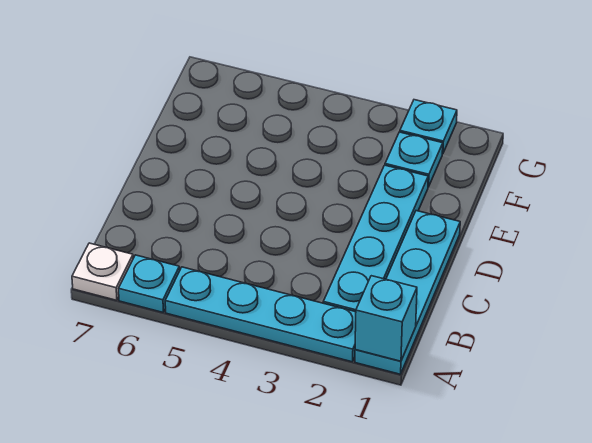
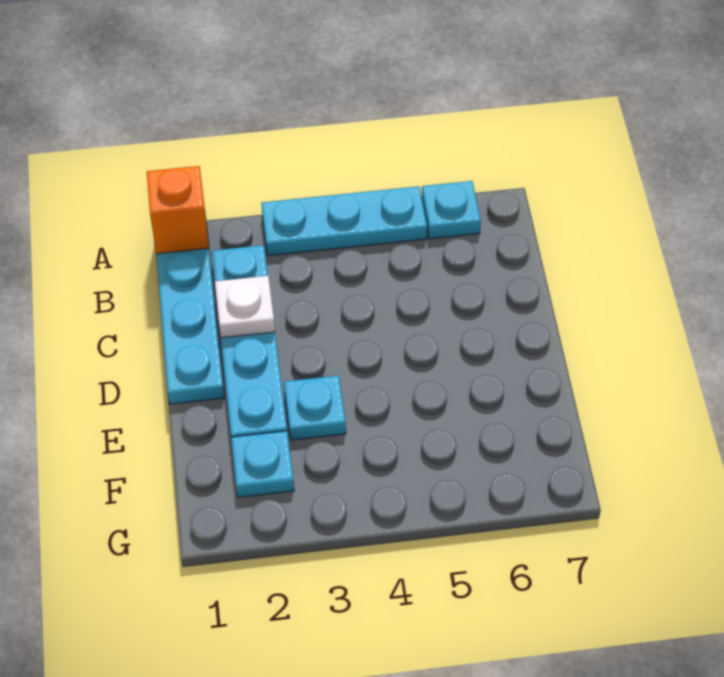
cyan 1x1 brick [355,276,417,361] -> orange 1x1 brick [147,166,209,254]
cyan 1x4 plate [165,267,356,362] -> cyan 1x3 plate [261,186,427,256]
white 1x1 plate [72,243,133,300] -> white 1x1 plate moved to [215,276,275,338]
cyan 1x1 plate [400,100,457,154] -> cyan 1x1 plate moved to [284,376,346,440]

